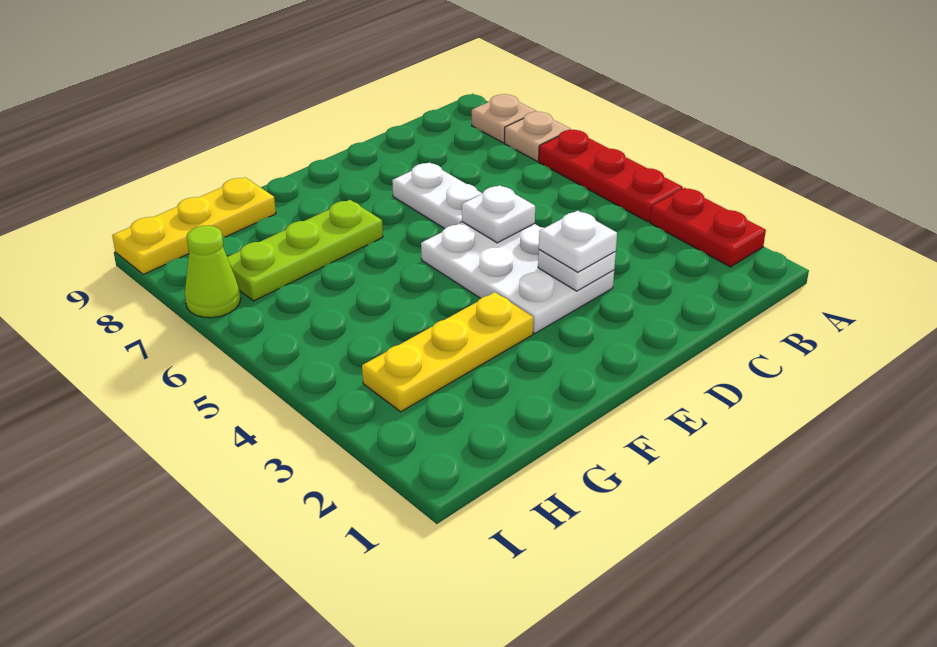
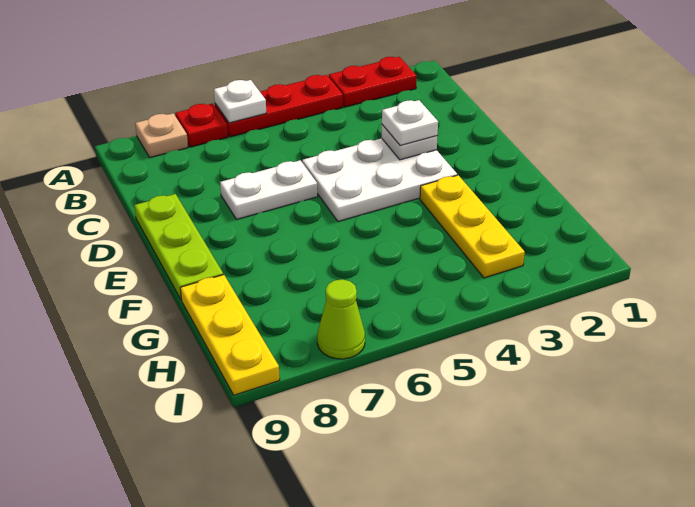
tan 1x1 plate [505,112,571,161] -> red 1x1 plate [175,103,228,147]
white 1x1 plate [462,185,535,243] -> white 1x1 plate moved to [214,80,266,123]
lime 1x3 plate [227,200,383,301] -> lime 1x3 plate moved to [134,194,223,300]

